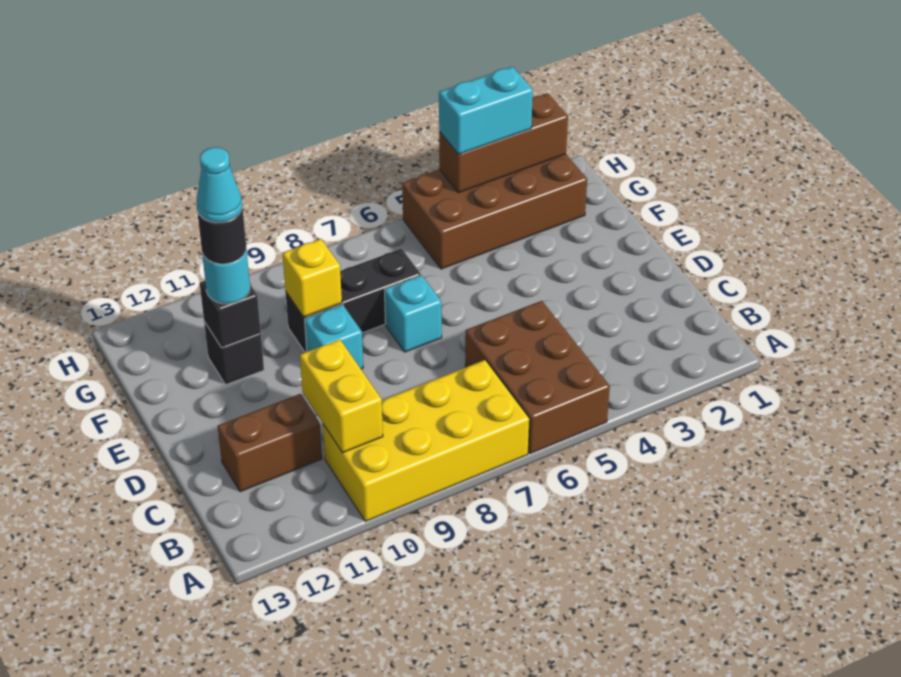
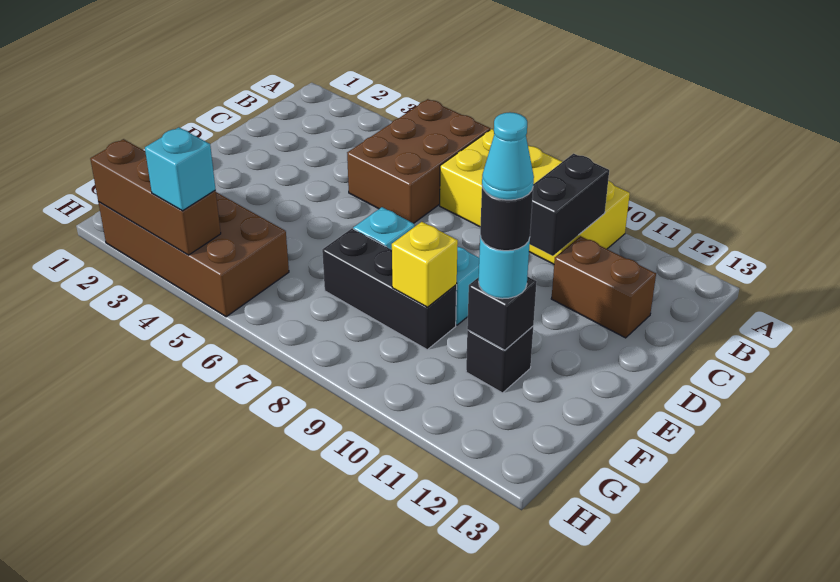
yellow 1x2 brick [300,340,383,453] -> black 1x2 brick [530,154,609,256]
cyan 1x2 brick [439,67,533,154] -> cyan 1x1 brick [145,127,216,211]

